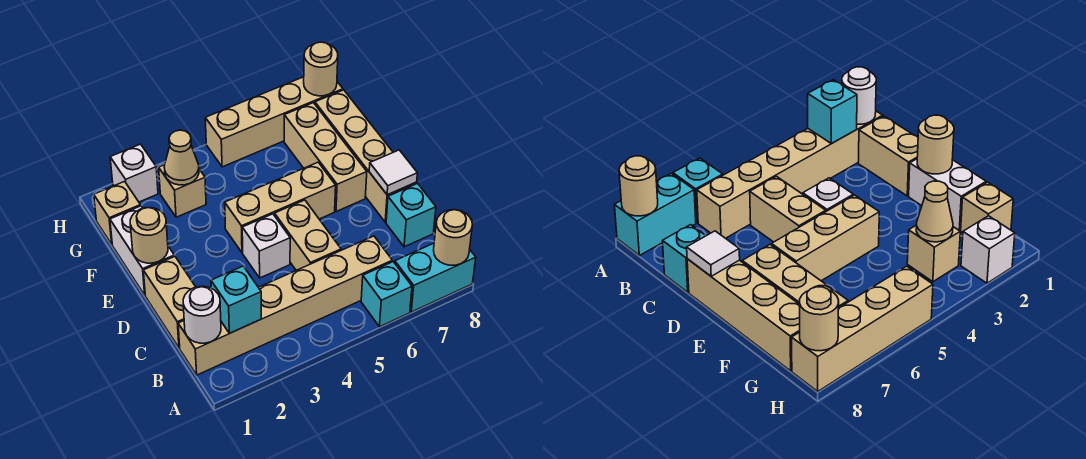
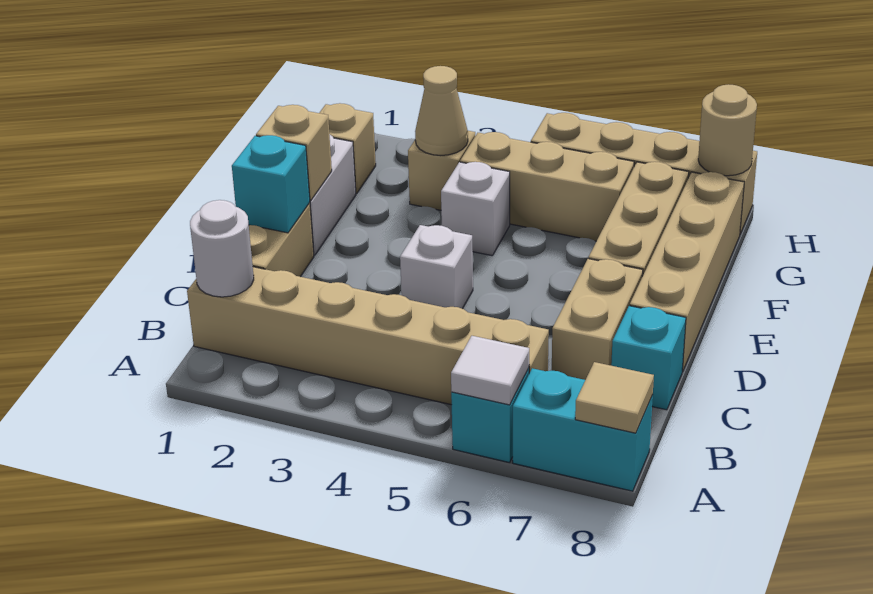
tan 1x1 round brick [434,210,472,265] -> tan 1x1 tile [575,362,654,433]
cyan 1x1 brick [211,266,261,333] -> cyan 1x1 brick moved to [232,135,310,233]
tan 1x2 brick [275,200,341,270] -> tan 1x2 brick moved to [552,259,643,380]
white 1x1 tile [369,150,417,195] -> white 1x1 tile moved to [451,336,529,405]
tan 1x1 round brick [130,208,168,263] -> tan 1x1 brick [256,105,332,201]
tan 1x3 brick [225,162,336,253] -> tan 1x3 brick moved to [460,132,634,241]
white 1x1 brick [110,144,158,202] -> white 1x1 brick moved to [441,162,510,256]

